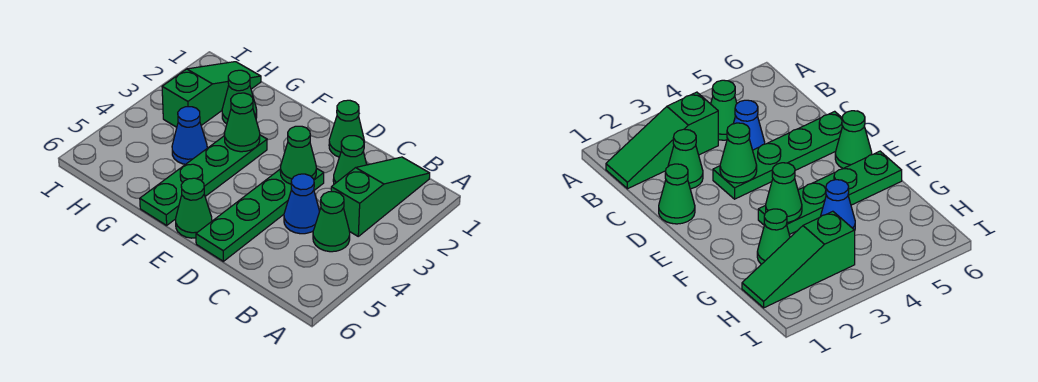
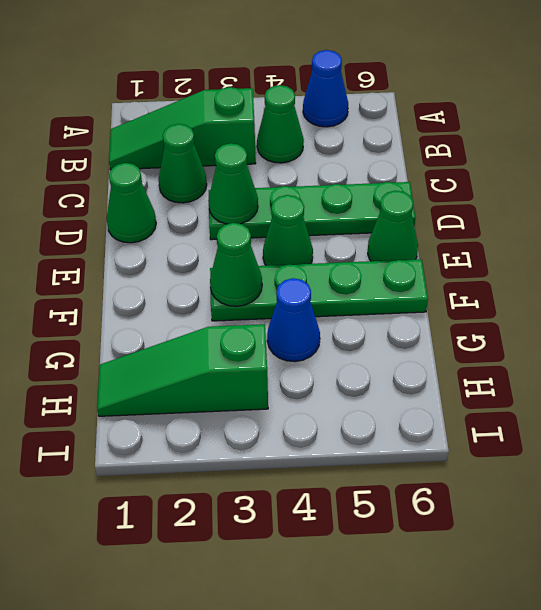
blue 1x1 cone [284,174,320,234] -> blue 1x1 cone moved to [303,50,348,127]
green 1x1 cone [222,70,257,124] -> green 1x1 cone moved to [263,195,313,266]

